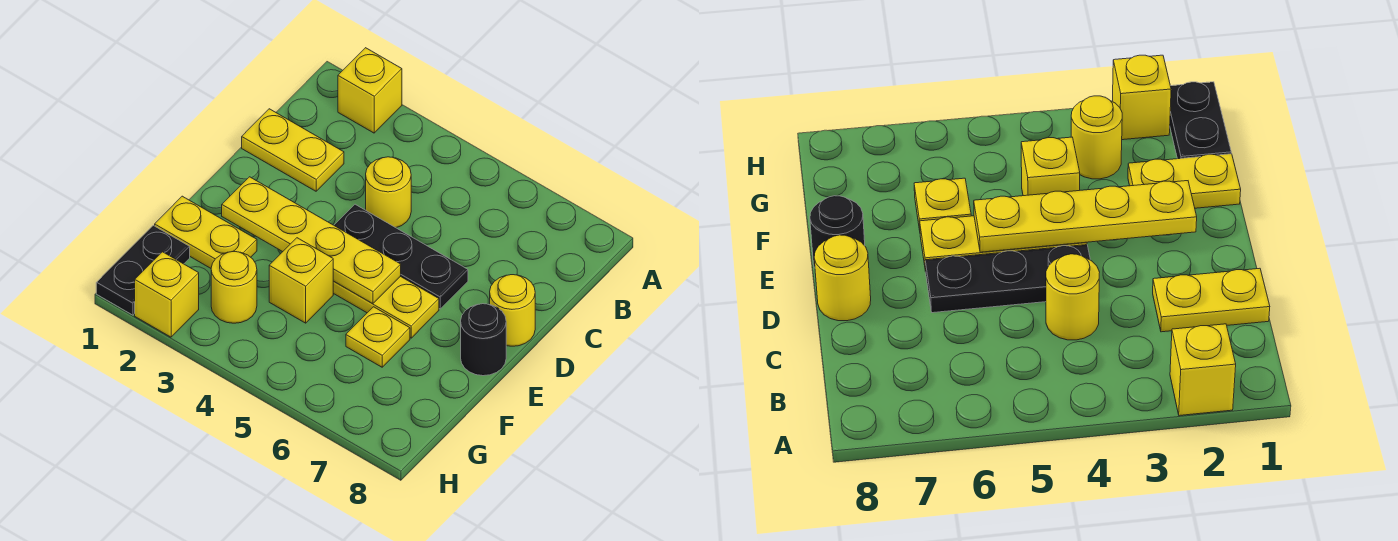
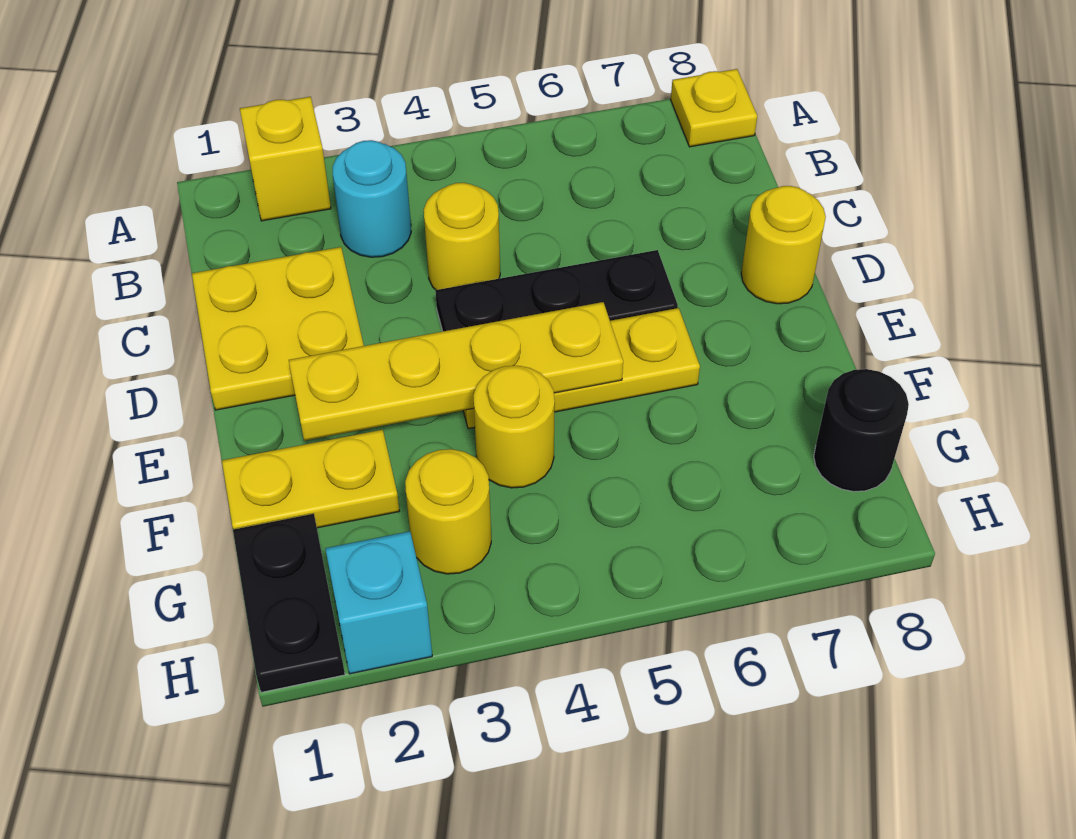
none -> cyan 1x1 round brick [333,140,411,257]
yellow 1x2 plate [242,109,344,191] -> yellow 2x2 plate [192,247,364,410]
black 1x1 round brick [461,304,506,376] -> black 1x1 round brick moved to [814,369,909,492]
yellow 1x1 brick [269,238,333,323] -> yellow 1x1 round brick [473,366,555,488]
yellow 1x1 plate [346,307,410,367] -> yellow 1x1 plate moved to [671,69,757,147]
yellow 1x1 brick [135,252,199,337] -> cyan 1x1 brick [325,531,432,674]

